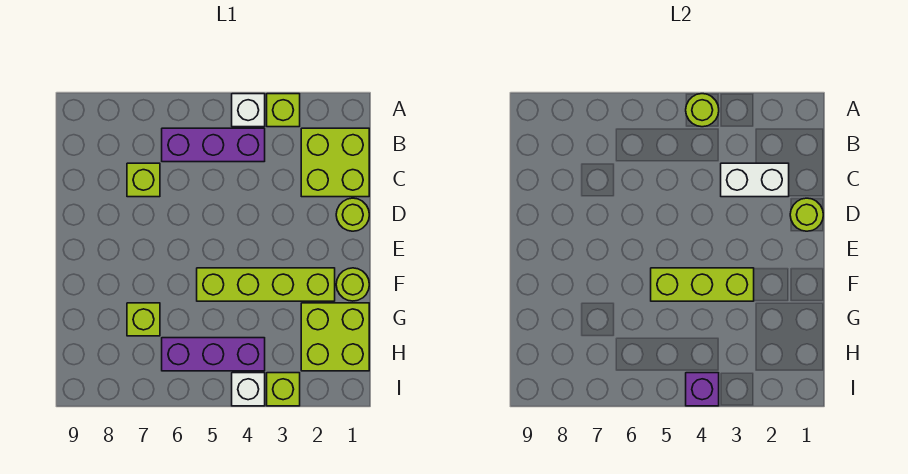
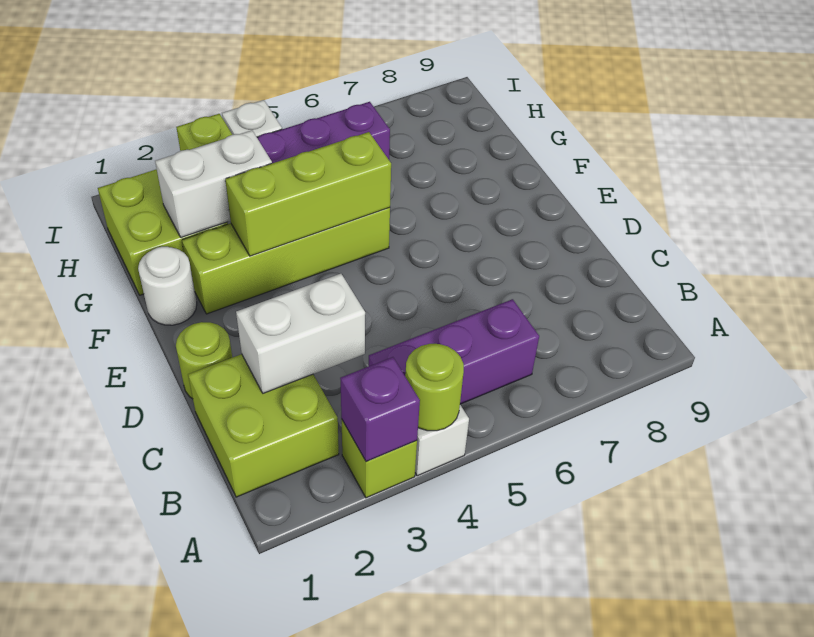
lime 1x1 brick [127,163,160,197] -> none
lime 1x1 round brick [790,198,823,231] -> none
lime 1x1 round brick [336,268,369,301] -> white 1x1 round brick [138,247,197,325]
none -> white 1x2 brick [155,130,272,238]
lime 1x1 brick [127,303,160,336] -> none
purple 1x1 brick [686,373,719,406] -> purple 1x1 brick moved to [340,357,420,462]

